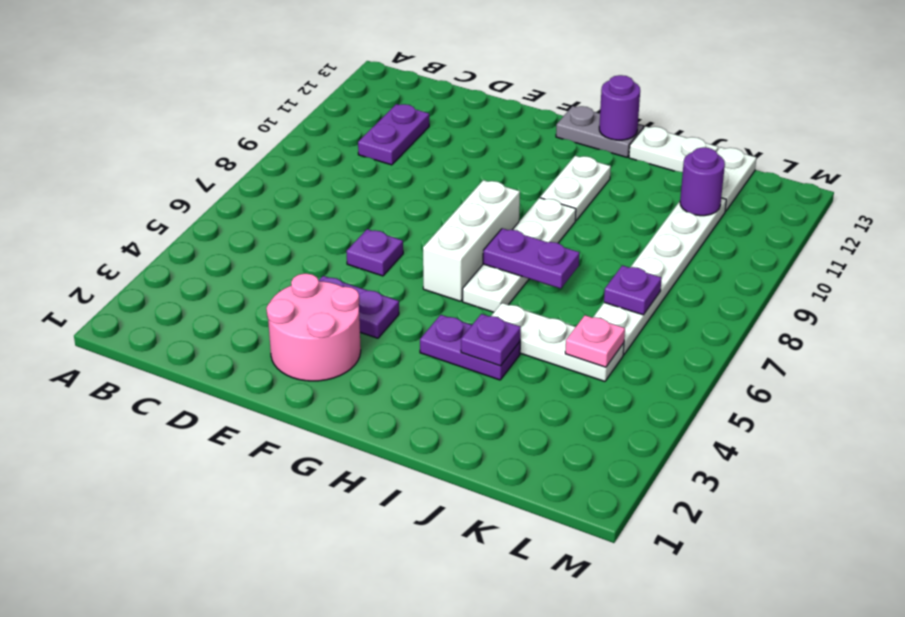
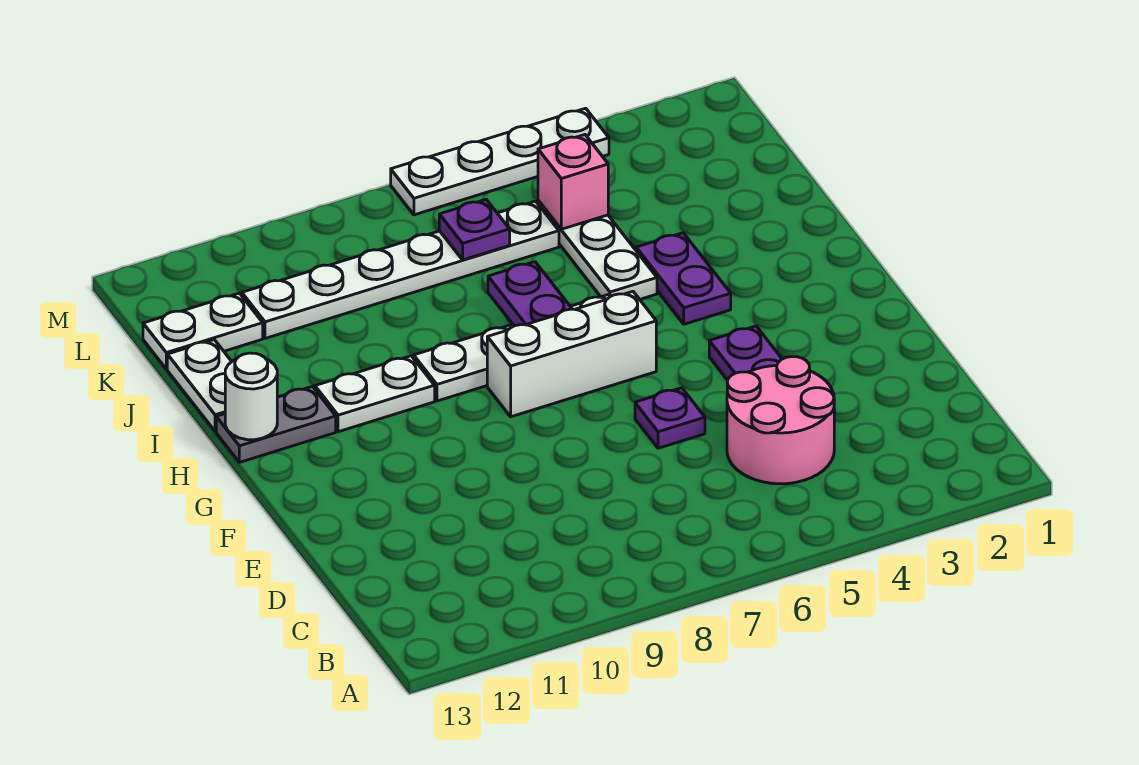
purple 1x2 plate [358,104,429,165] -> none
pink 2x2 round brick [266,273,361,381] -> pink 2x2 round brick moved to [727,357,834,484]
grey 1x2 plate [556,106,643,157] -> grey 1x2 plate turned to [216,387,336,462]
purple 1x1 round brick [599,75,640,140] -> white 1x1 round brick [225,353,277,440]
purple 1x1 plate [461,314,521,366] -> none
pink 1x1 plate [565,315,625,367] -> pink 1x1 brick [538,135,608,229]
purple 1x1 round brick [680,147,725,216] -> none
none -> white 1x4 plate [391,108,609,215]

